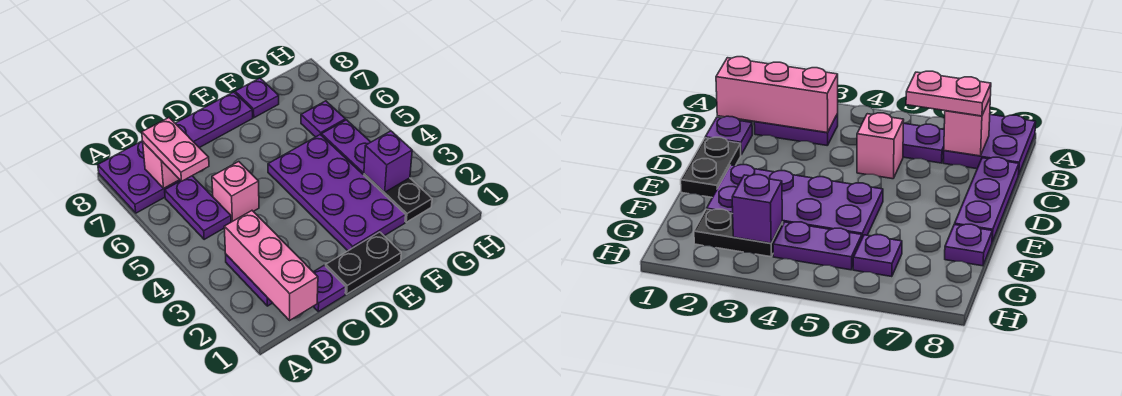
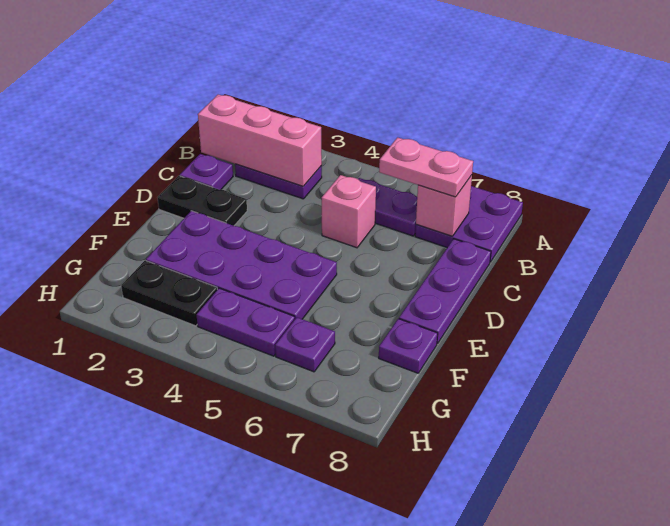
black 1x2 plate [326,232,401,294] -> black 1x2 plate turned to [158,176,247,226]
purple 1x1 brick [364,131,412,192] -> none

